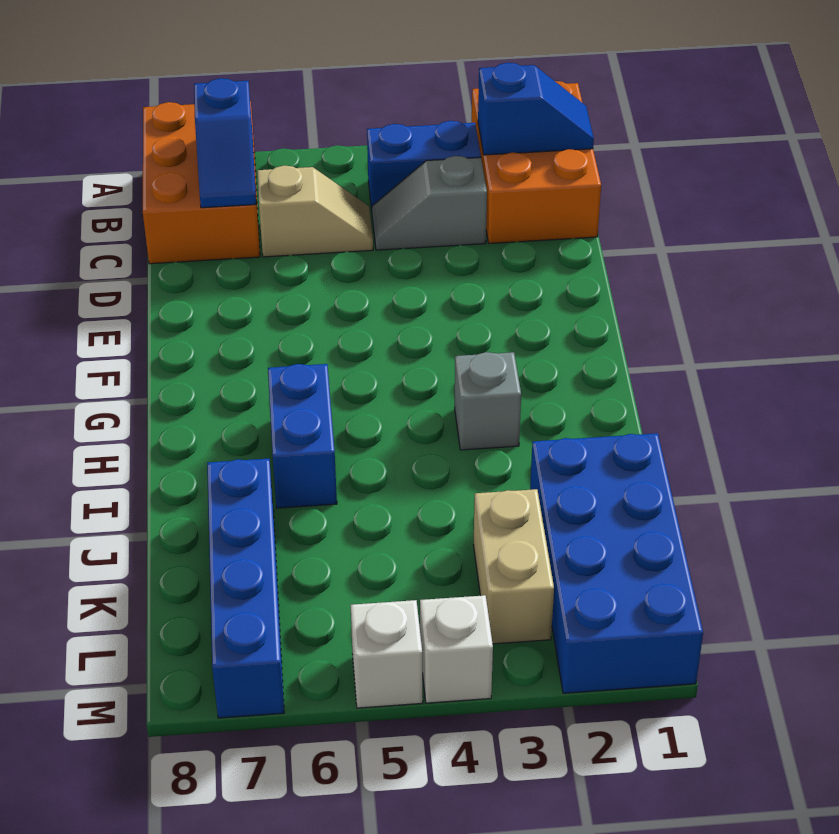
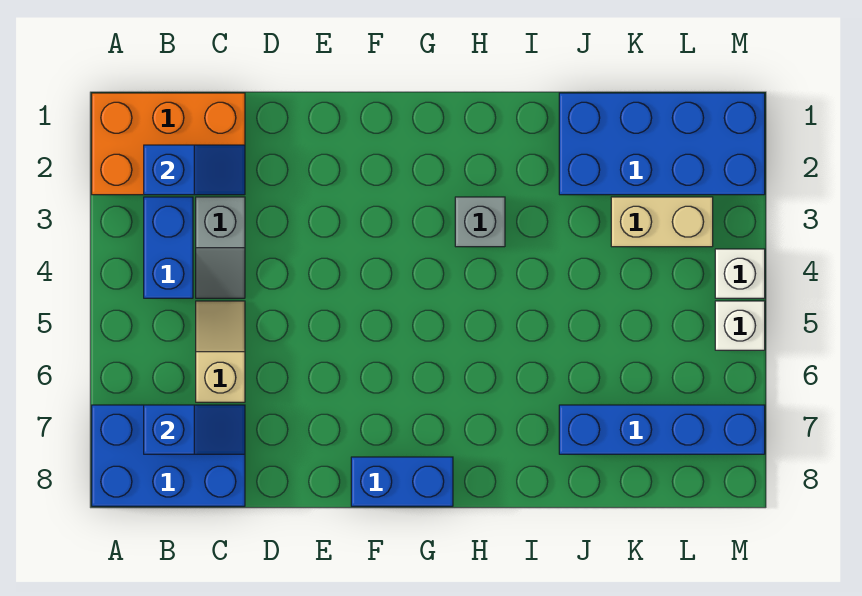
orange 2x3 brick [143,101,260,264] -> blue 2x3 brick [92,405,245,506]
blue 1x2 slope [478,63,594,155] -> blue 1x2 slope turned to [144,145,245,195]
blue 1x2 brick [268,364,337,508] -> blue 1x2 brick moved to [351,457,453,506]

